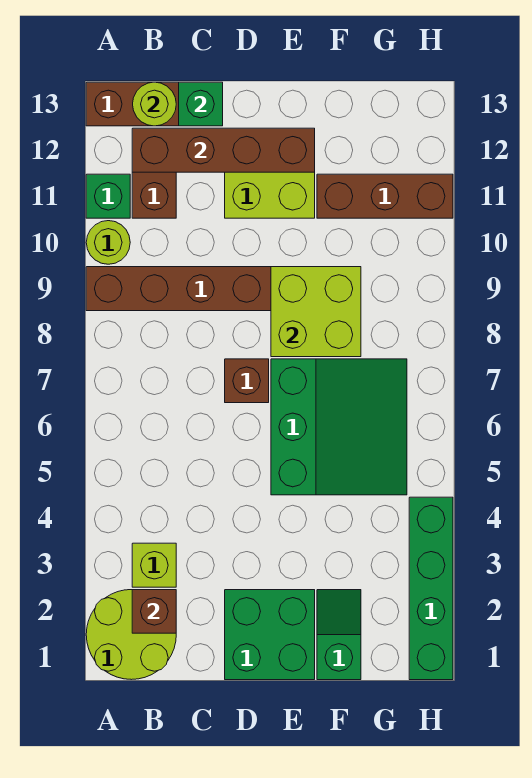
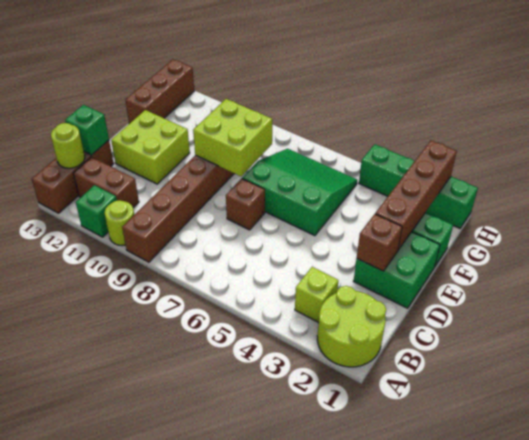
brown 1x1 brick [132,590,176,633] -> brown 1x1 brick moved to [357,214,402,271]
brown 1x4 brick [132,128,315,172] -> brown 1x4 brick moved to [375,140,457,250]
brown 1x3 brick [317,174,453,218] -> brown 1x3 brick moved to [125,59,194,124]

